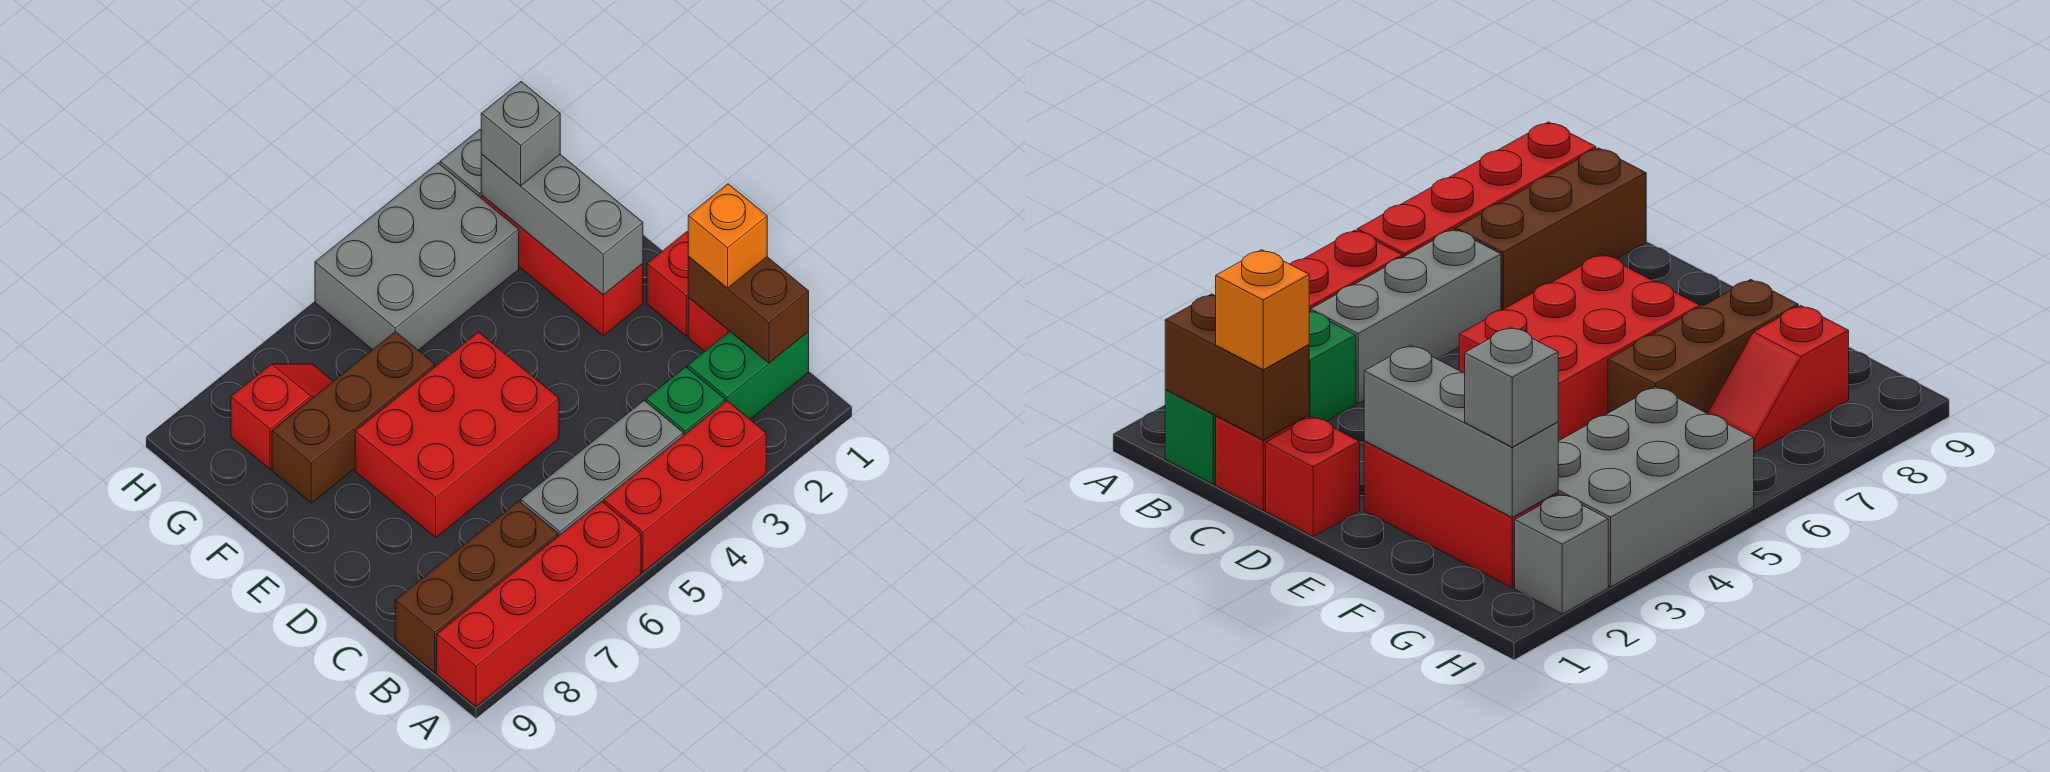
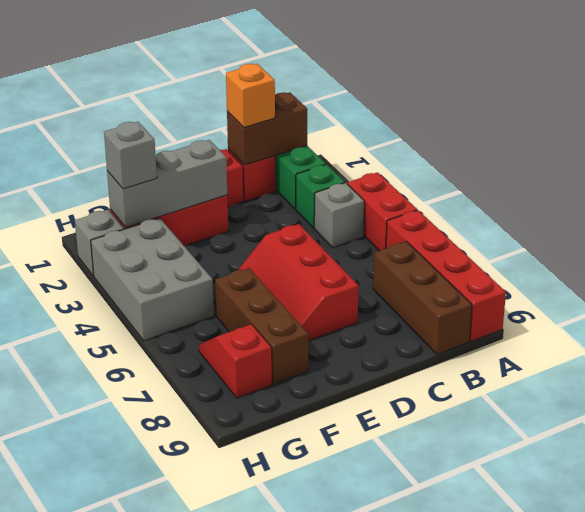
red 1x3 brick [604,401,766,572] -> red 1x2 brick [347,172,417,251]
grey 1x3 brick [521,401,683,536] -> grey 1x1 brick [314,183,364,247]
red 2x3 brick [355,332,559,537] -> red 2x3 slope [238,224,359,341]

